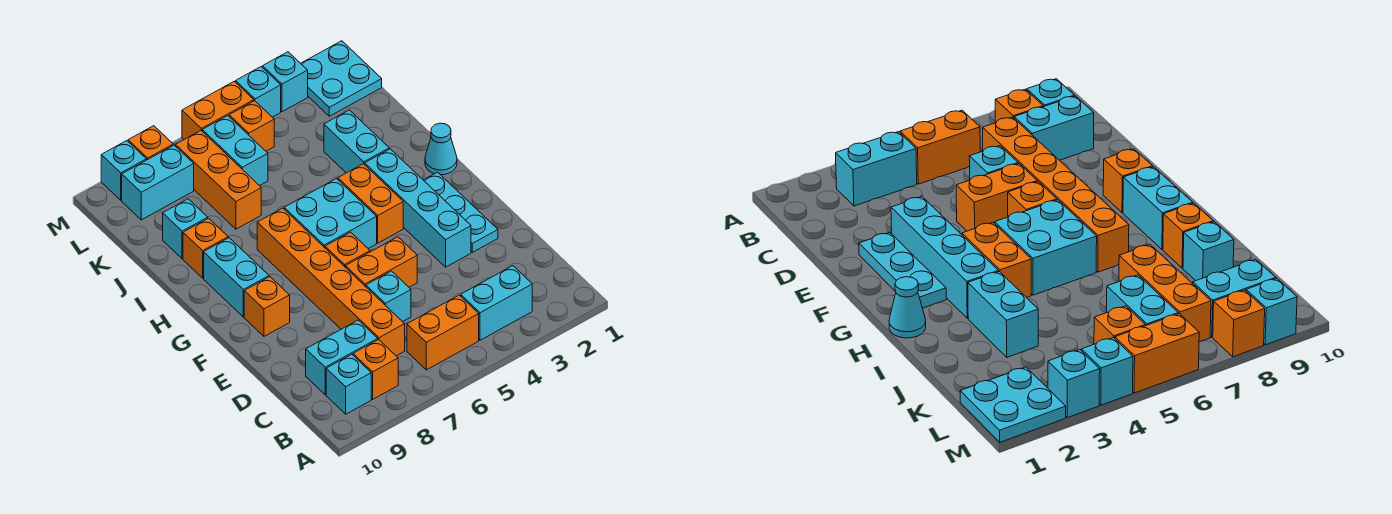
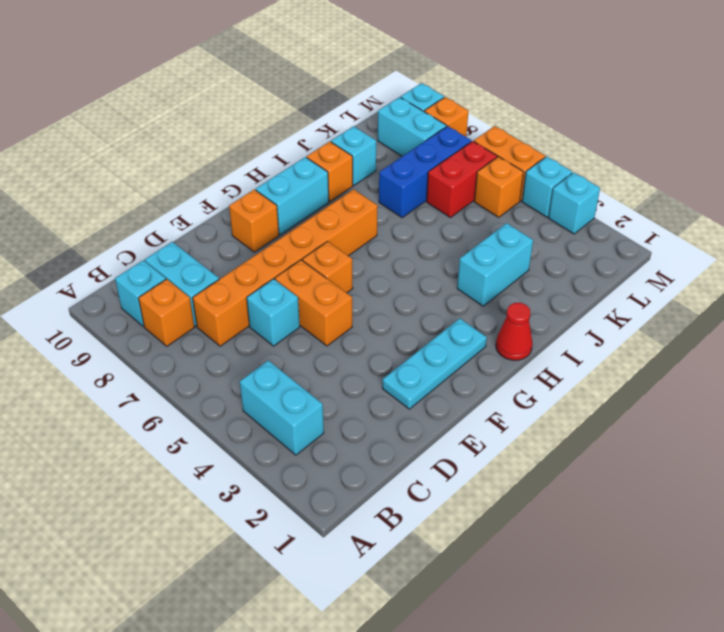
orange 1x2 brick [407,295,479,370] -> none
cyan 1x4 brick [365,149,471,267] -> none
orange 1x2 brick [338,164,403,243] -> none
cyan 2x2 brick [284,179,377,248] -> none
cyan 1x1 cone [425,123,457,175] -> red 1x1 cone [496,303,533,360]
orange 1x3 brick [176,131,261,229] -> blue 1x3 brick [379,126,471,218]
cyan 1x2 brick [202,116,268,186] -> red 1x2 brick [427,141,497,218]
cyan 2x2 plate [301,41,382,116] -> none

